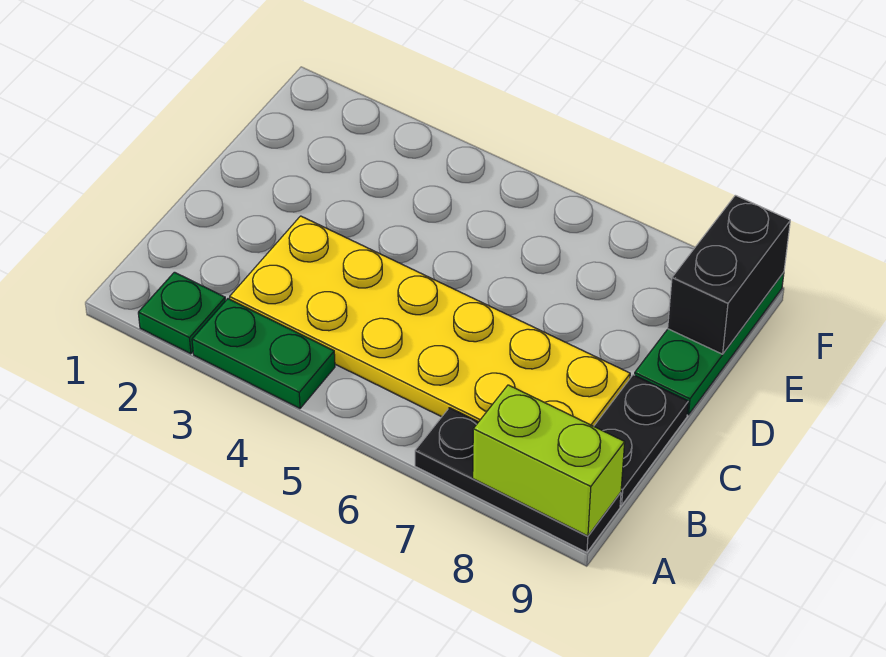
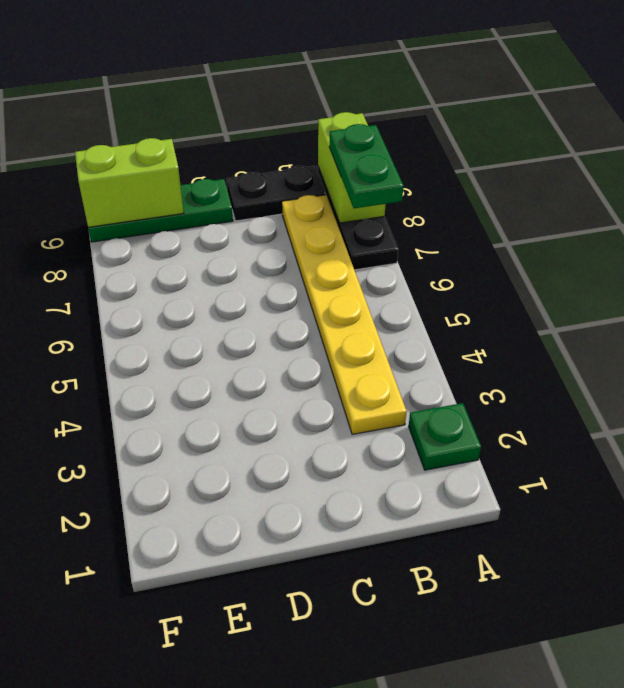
green 1x2 plate [192,299,335,408] -> green 1x2 plate moved to [329,124,403,208]
yellow 2x6 plate [230,216,630,426] -> yellow 1x6 plate [282,195,407,434]
black 1x2 brick [668,195,790,354] -> lime 1x2 brick [75,138,184,228]

